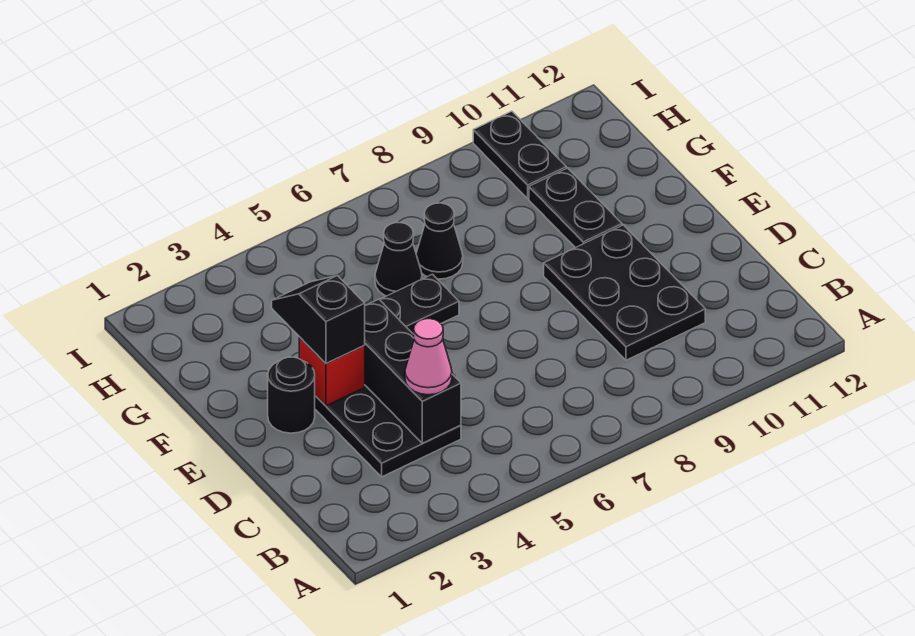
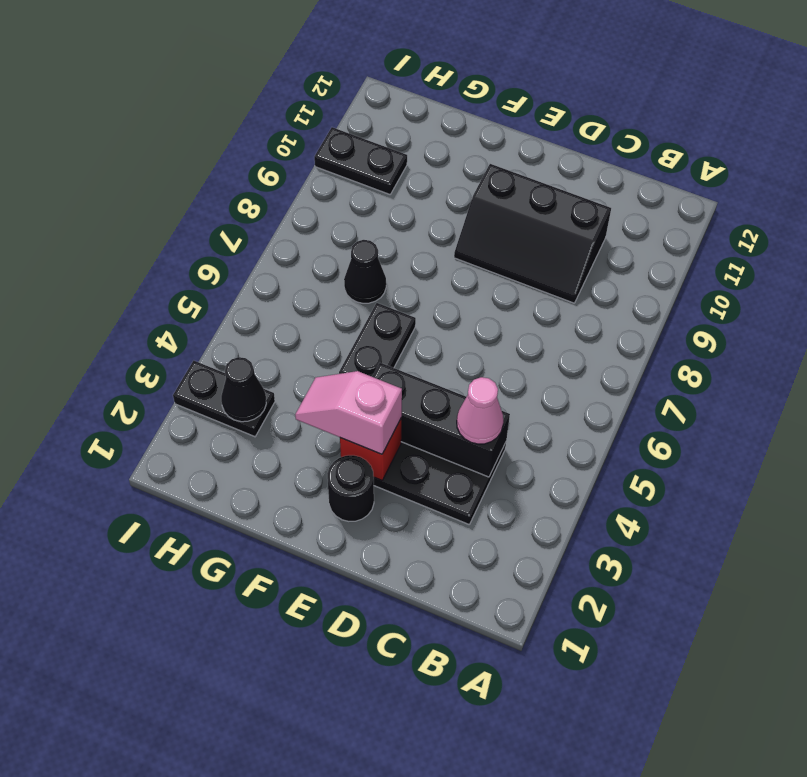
black 2x3 plate [544,225,705,360] -> black 2x3 slope [454,164,611,303]
black 1x2 slope [272,276,365,364] -> pink 1x2 slope [295,371,402,454]
black 1x2 plate [529,168,622,248] -> black 1x2 plate moved to [173,361,275,437]
black 1x1 cone [375,223,422,296] -> black 1x1 cone moved to [221,357,266,422]

